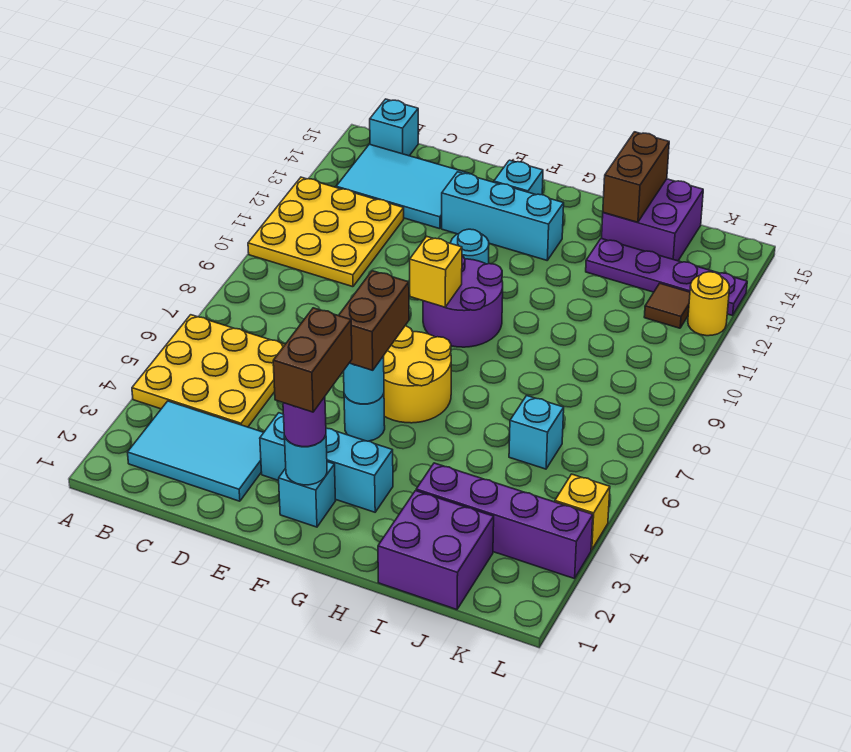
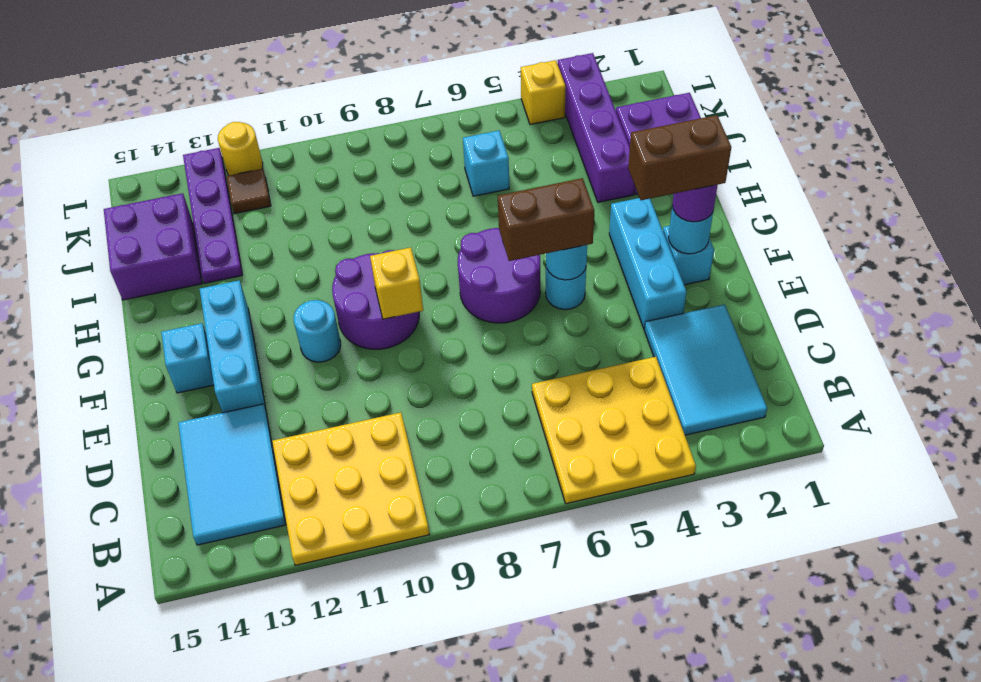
cyan 1x1 brick [370,99,418,156] -> none
yellow 2x2 round brick [384,326,451,423] -> purple 2x2 round brick [458,228,540,323]
brown 1x2 brick [603,132,669,222] -> none

